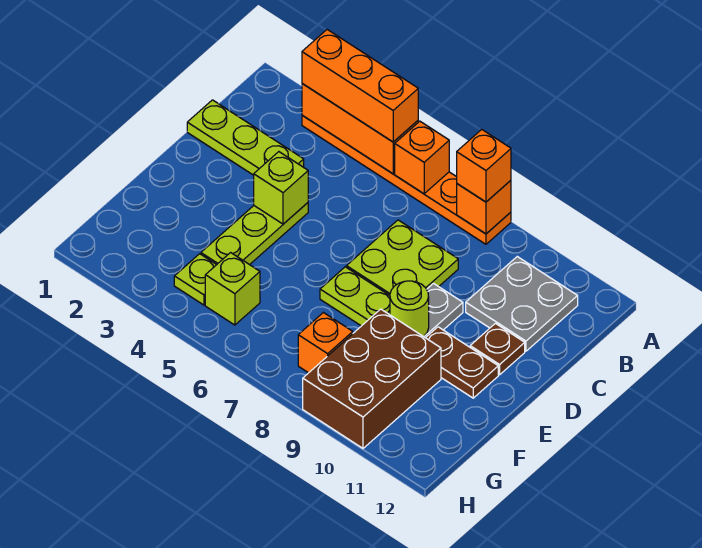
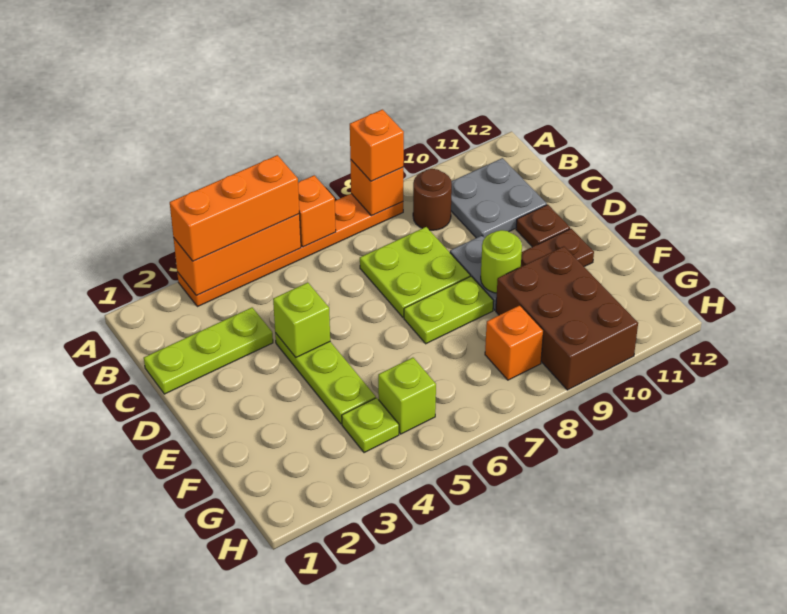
none -> brown 1x1 round brick [413,169,452,230]

